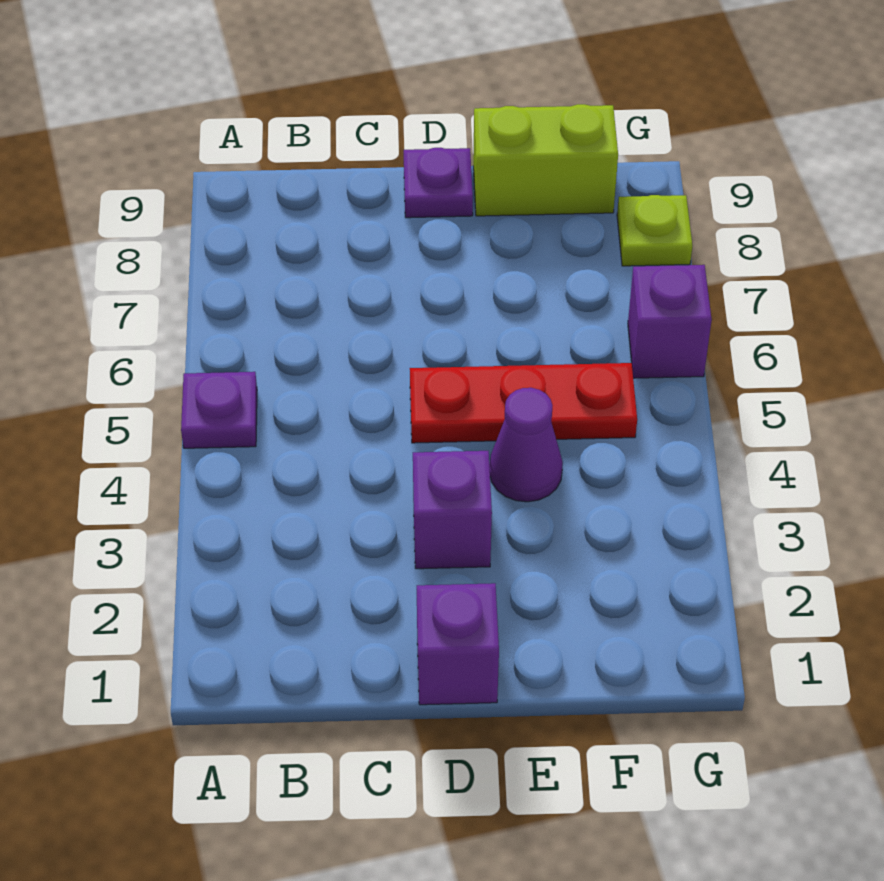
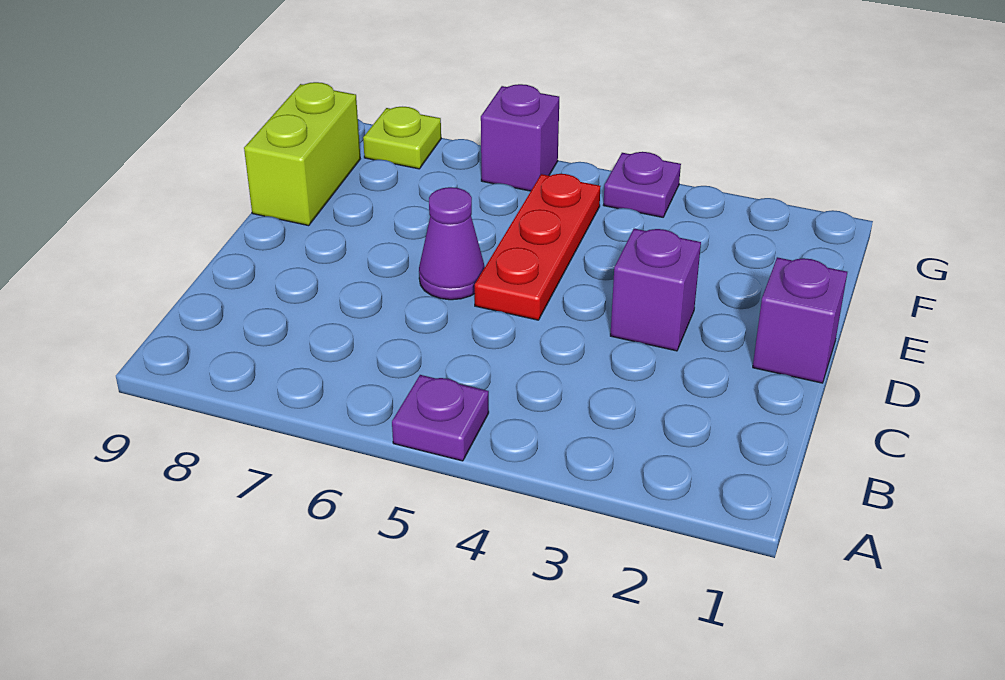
purple 1x1 plate [404,148,473,218] -> purple 1x1 plate moved to [604,152,681,217]
purple 1x1 cone [489,388,563,502] -> purple 1x1 cone moved to [419,187,485,300]

